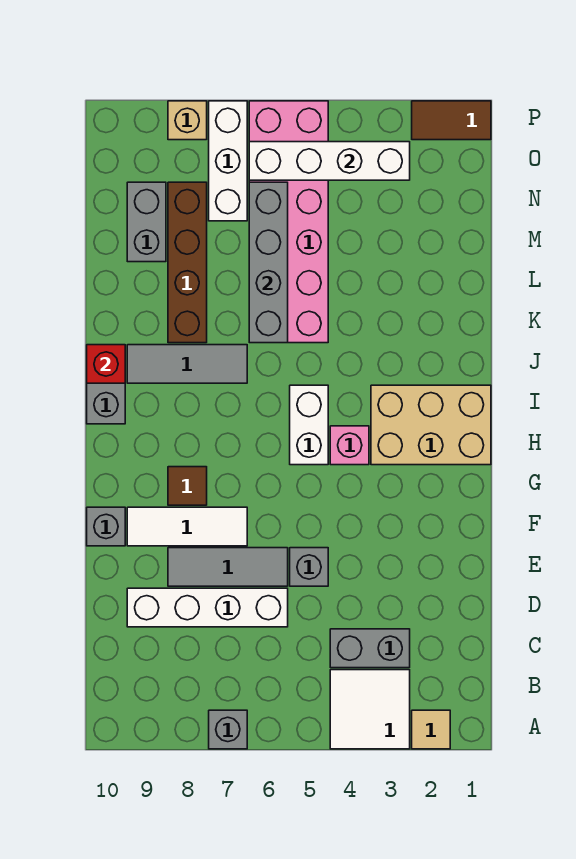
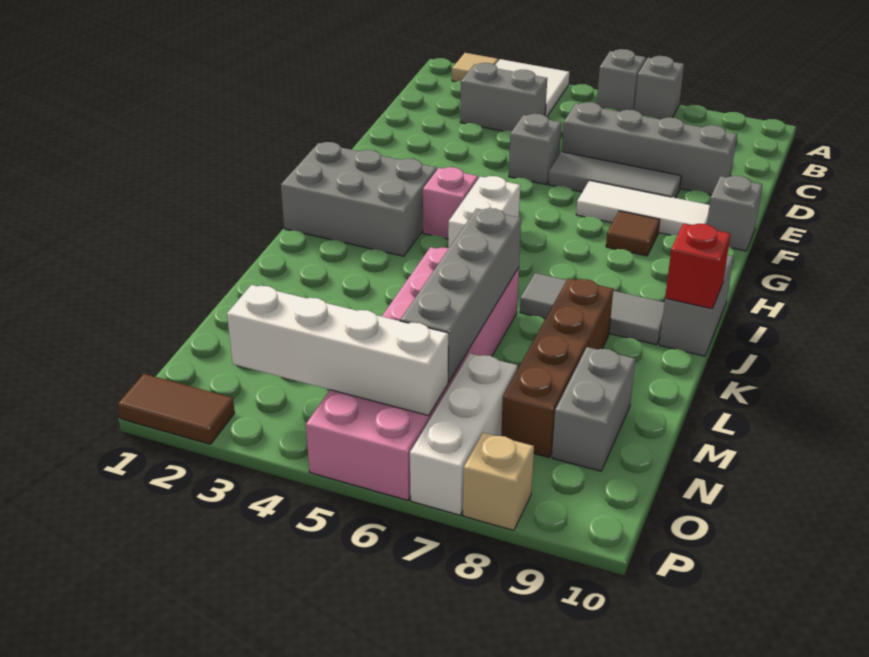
none -> grey 1x1 brick [597,49,646,112]
white 1x4 brick [127,588,288,627] -> grey 1x4 brick [562,102,737,195]
tan 2x3 brick [371,385,491,465] -> grey 2x3 brick [281,142,437,256]

